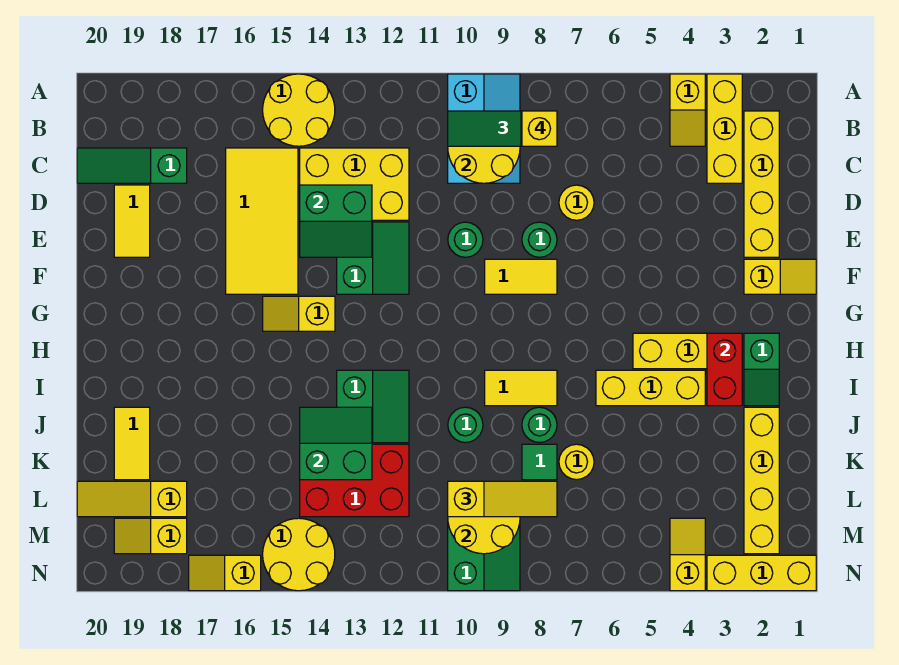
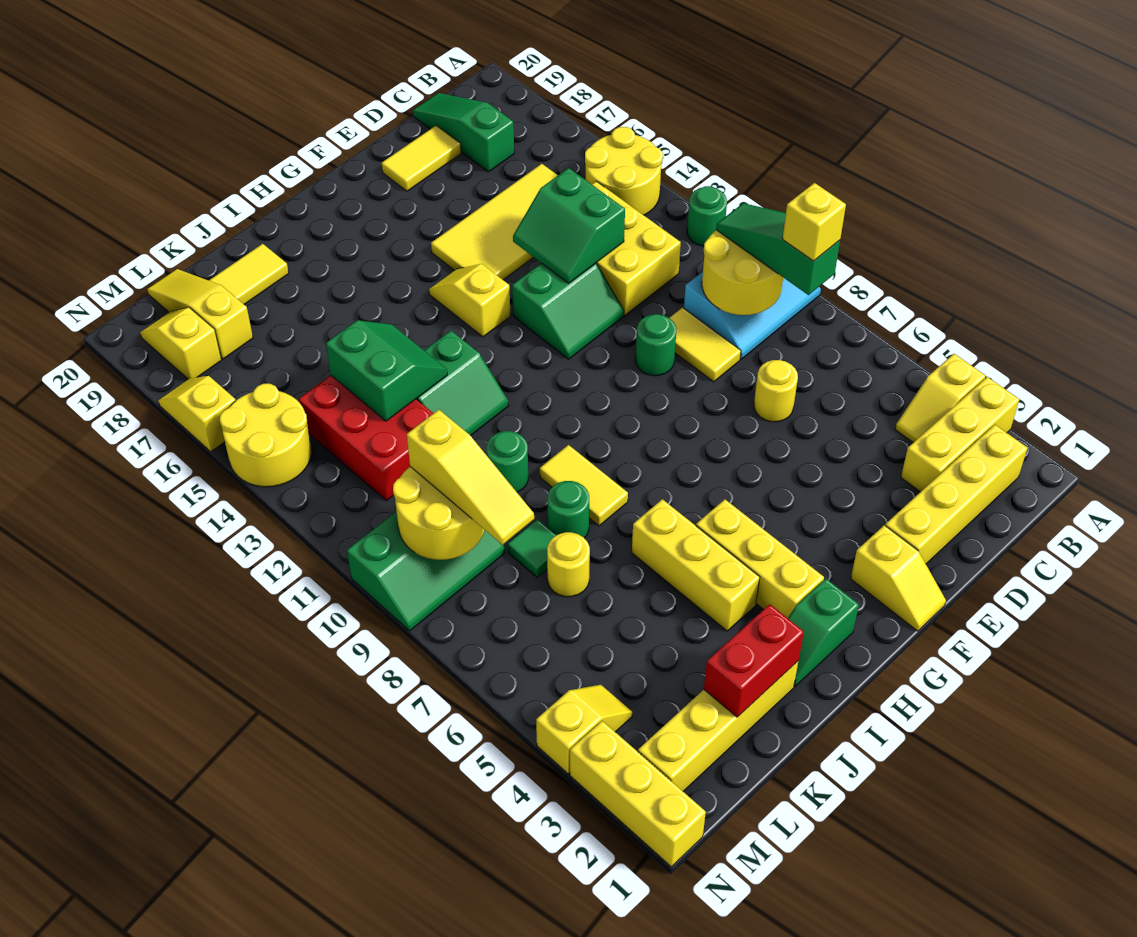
green 1x1 round brick [522,222,557,257] -> green 1x1 round brick moved to [687,186,727,246]
yellow 1x2 tile [485,259,557,294] -> yellow 1x2 tile moved to [670,307,741,382]
red 1x2 brick [707,333,742,406] -> red 1x2 brick moved to [704,604,804,717]

